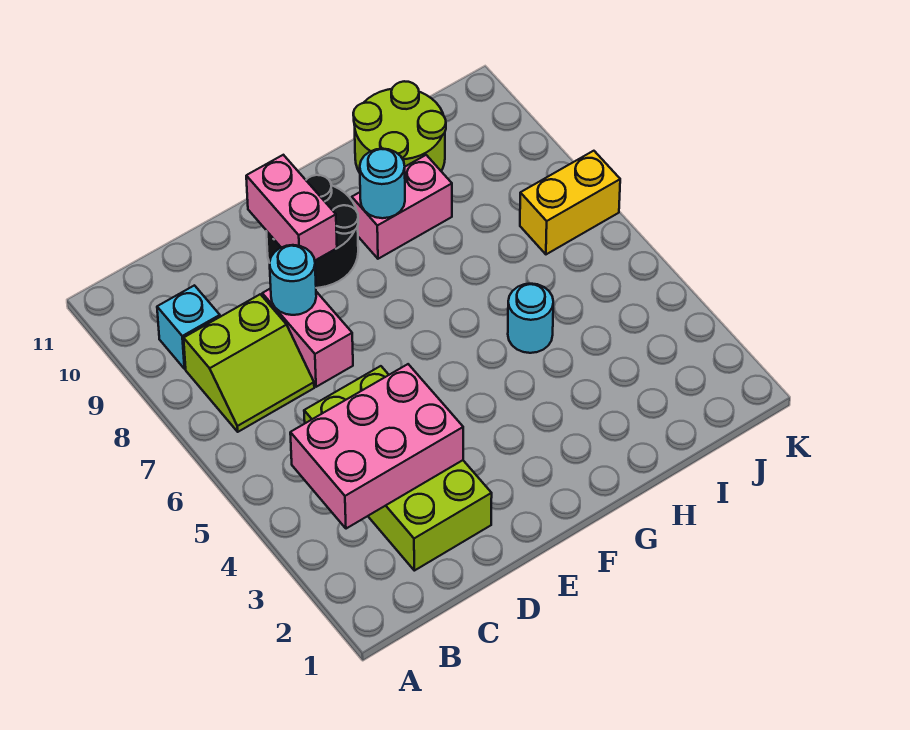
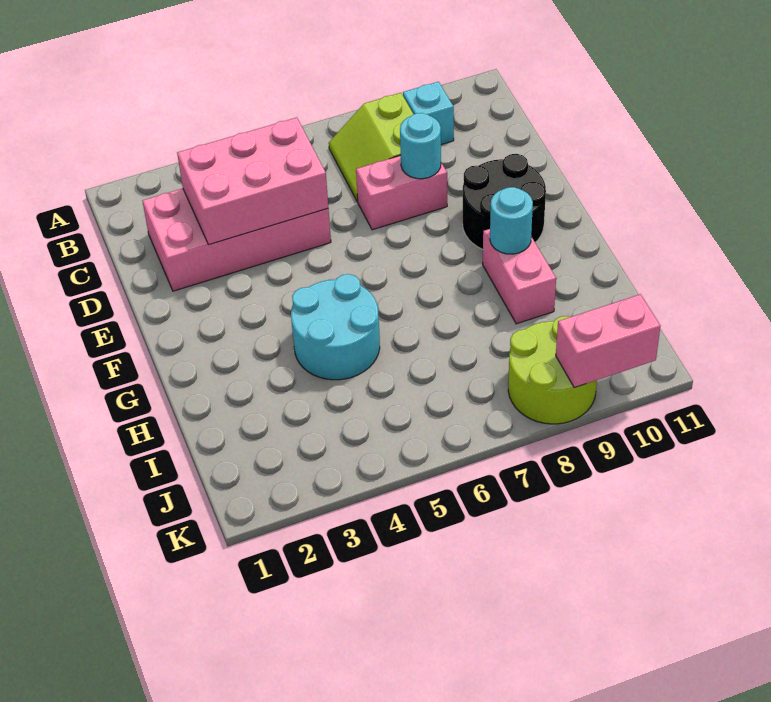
pink 2x3 brick [290,364,463,529] -> pink 2x3 brick turned to [177,117,328,245]
lime 2x4 brick [304,366,492,571] -> pink 2x4 brick [143,188,331,291]
pink 1x2 brick [246,155,337,260] -> pink 1x2 brick moved to [556,294,660,388]
cyan 1x1 round brick [508,284,553,353] -> cyan 2x2 round brick [291,274,380,380]
lime 2x2 round brick [353,81,446,173] -> lime 2x2 round brick moved to [508,316,597,424]
yellow 1x2 brick [520,151,620,254] -> none

